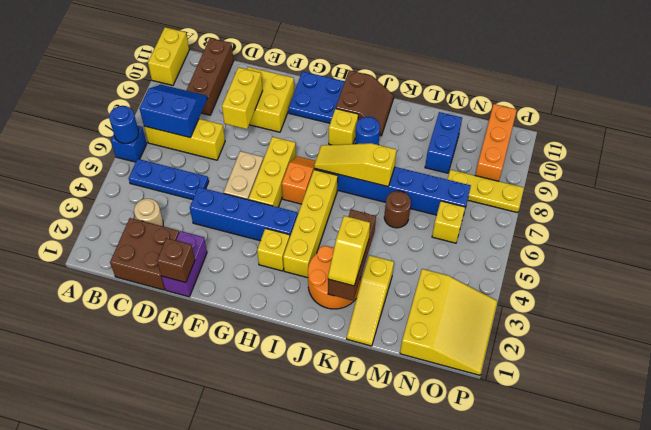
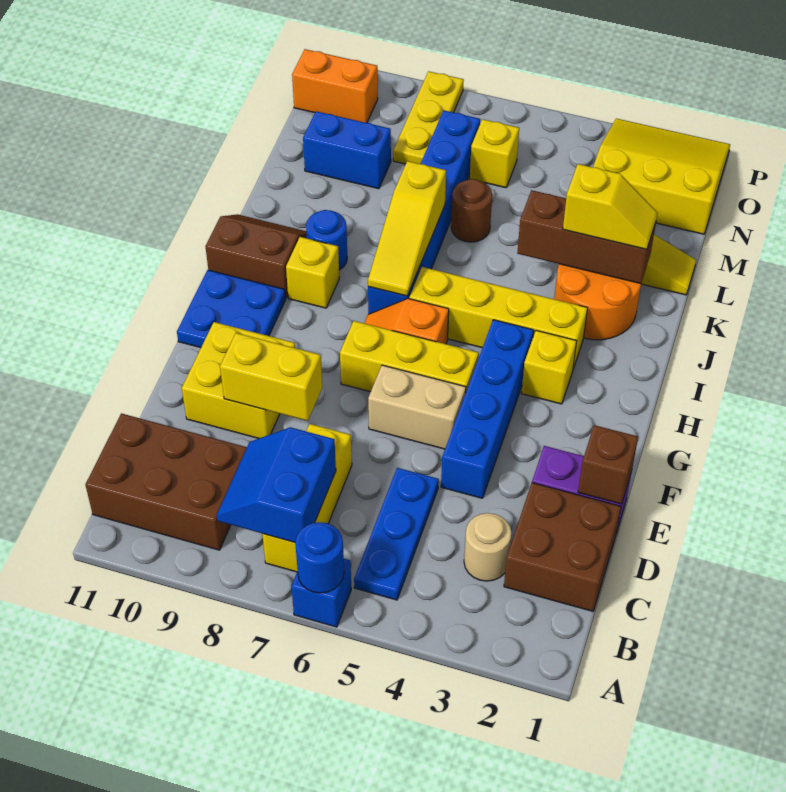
yellow 1x2 brick [148,27,189,85] -> none
brown 1x3 brick [186,38,234,115] -> brown 2x3 brick [85,413,247,550]
orange 1x3 brick [475,104,517,181] -> orange 1x2 brick [292,49,378,123]

